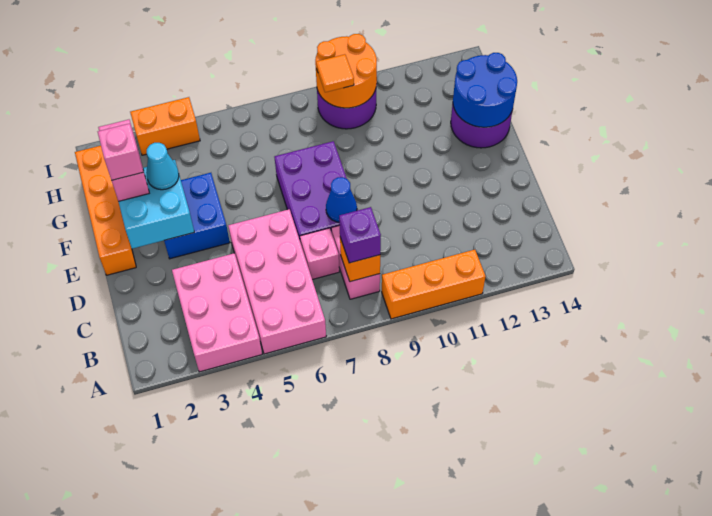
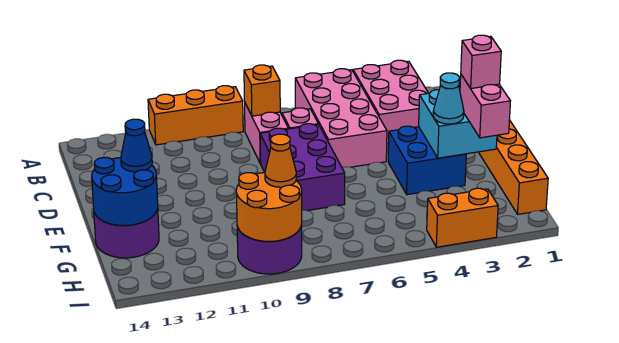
purple 1x1 brick [339,207,381,263] -> none
blue 1x1 cone [326,177,357,222] -> blue 1x1 cone moved to [121,119,152,172]
orange 1x1 tile [316,54,354,92] -> orange 1x1 cone [265,134,296,187]

